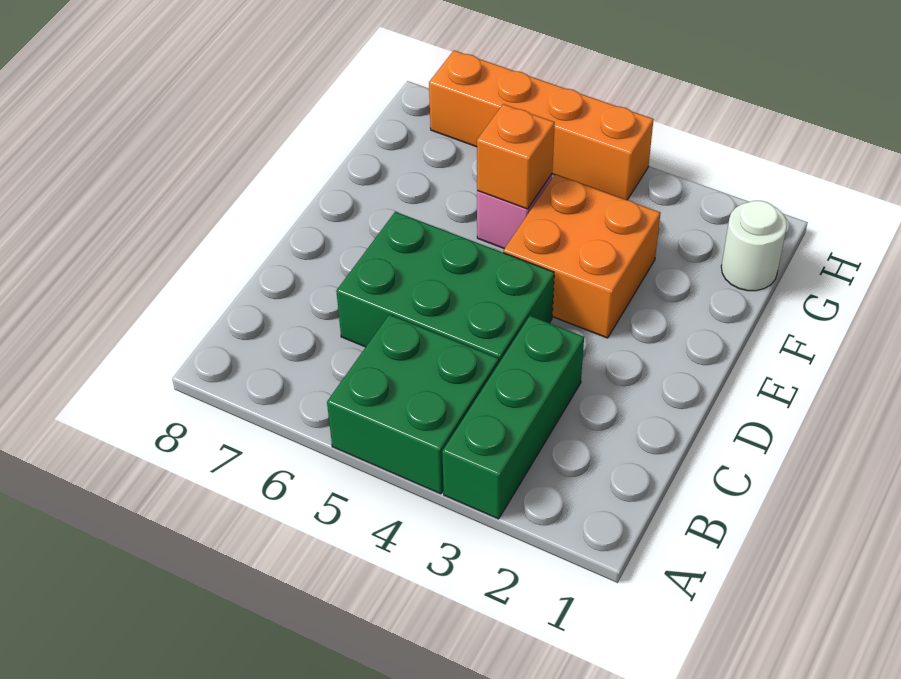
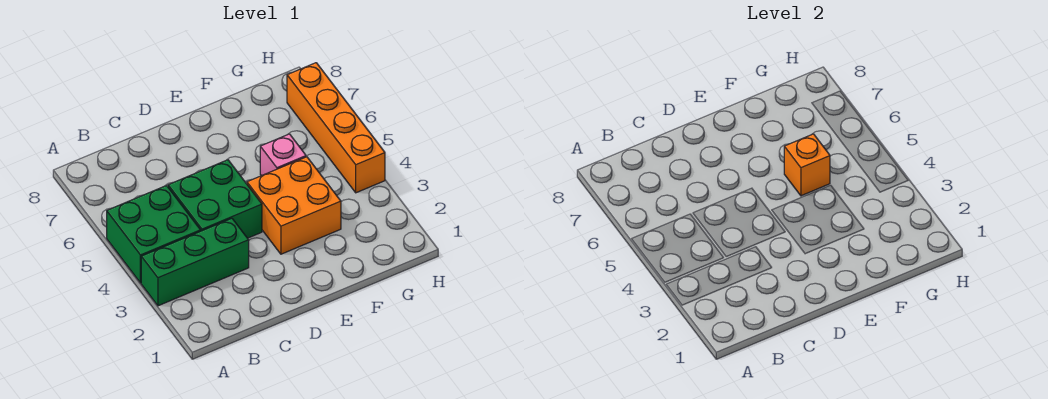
green 2x3 brick [336,212,554,362] -> green 2x2 brick [168,160,262,238]
white 1x1 round brick [721,201,787,291] -> none

